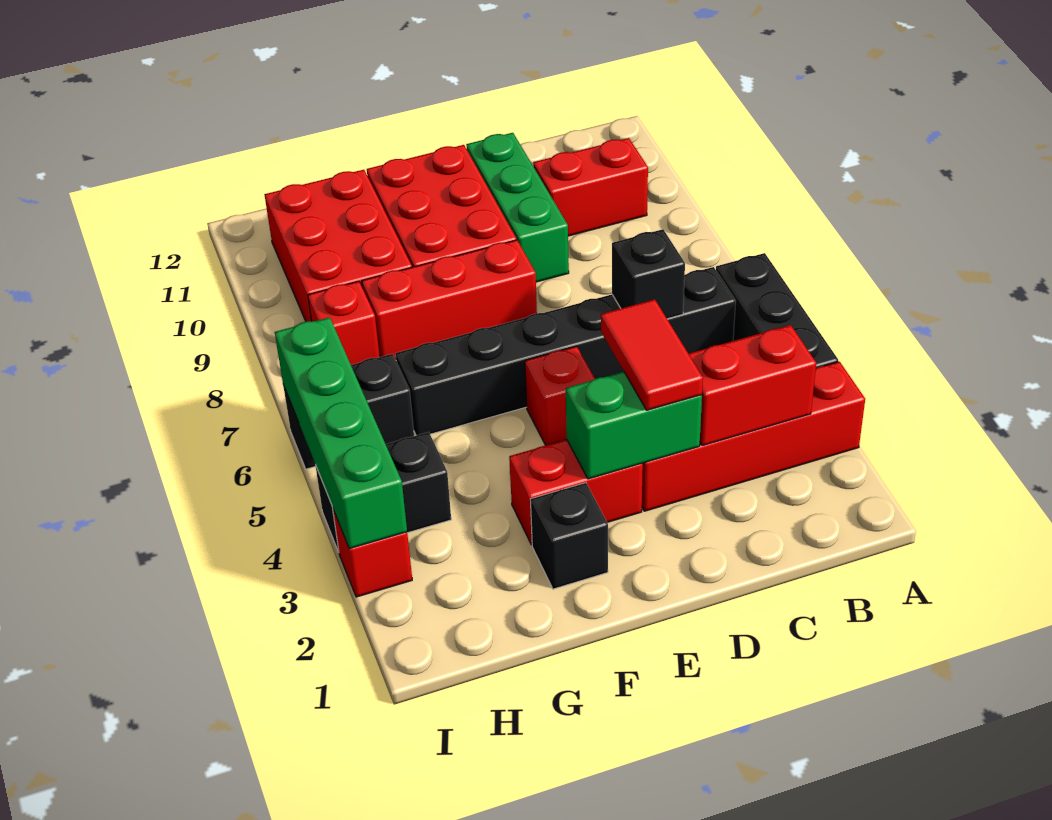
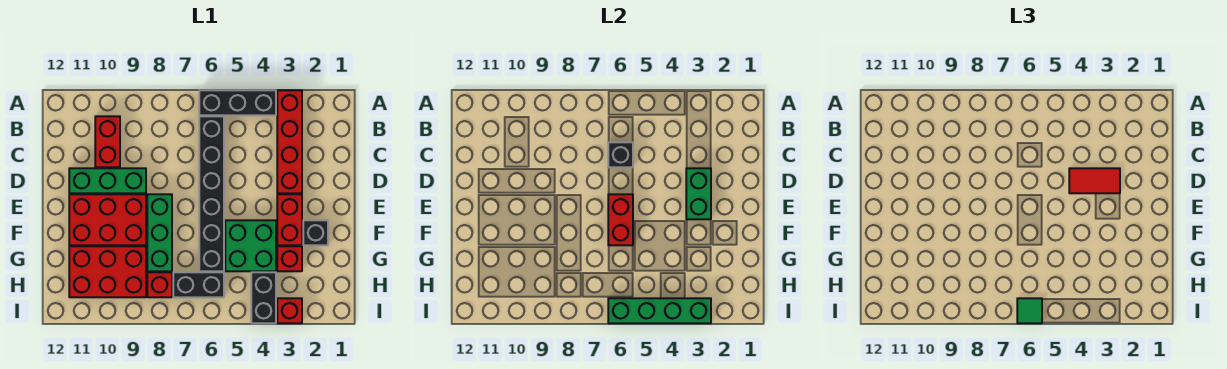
red 1x2 brick [689,325,816,446] -> red 1x2 brick moved to [608,194,633,245]
red 1x1 brick [525,346,595,445] -> red 1x1 brick moved to [277,246,302,271]
red 1x3 brick [362,240,537,359] -> green 1x3 brick [147,194,172,271]
none -> green 2x2 brick [225,220,276,271]
black 1x2 brick [283,354,414,469] -> black 1x2 brick turned to [173,272,224,297]
none -> green 1x1 tile [1017,298,1042,323]

